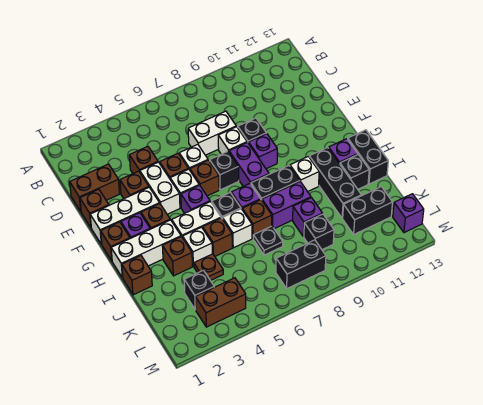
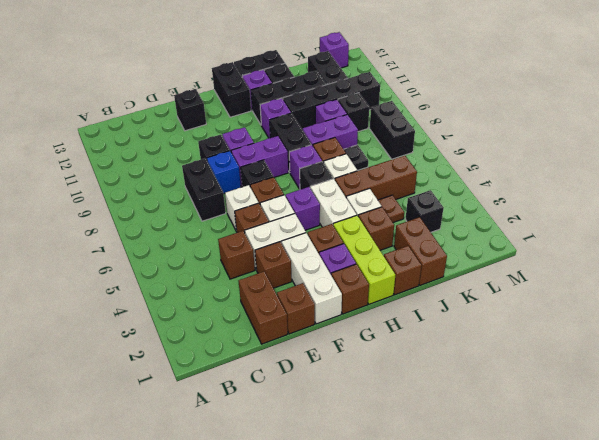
white 1x2 brick [188,111,236,155] -> black 1x2 brick [182,158,226,221]
white 1x1 brick [218,127,247,154] -> blue 1x1 brick [207,151,241,194]
none -> black 1x1 brick [174,89,206,131]
none -> black 1x2 brick [212,62,251,117]
white 1x3 brick [111,220,181,278] -> lime 1x3 brick [333,215,395,304]
white 1x1 brick [290,156,319,192] -> purple 1x1 brick [260,98,291,138]
brown 1x1 brick [203,218,232,256] -> brown 1x3 brick [335,155,417,200]
purple 1x2 brick [262,182,311,229] -> purple 1x2 brick turned to [303,115,358,149]
none -> black 1x4 brick [283,72,380,130]
brown 1x2 brick [195,278,246,327] -> brown 1x2 brick moved to [394,217,447,285]

